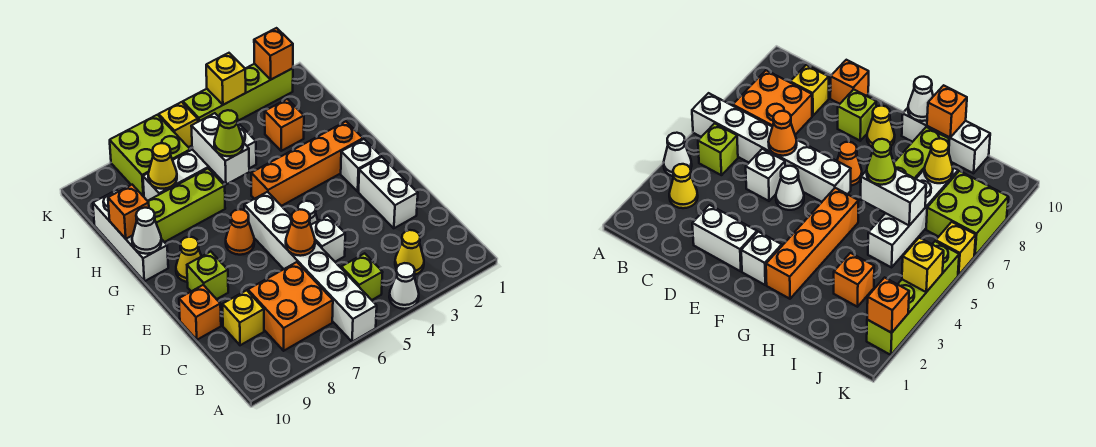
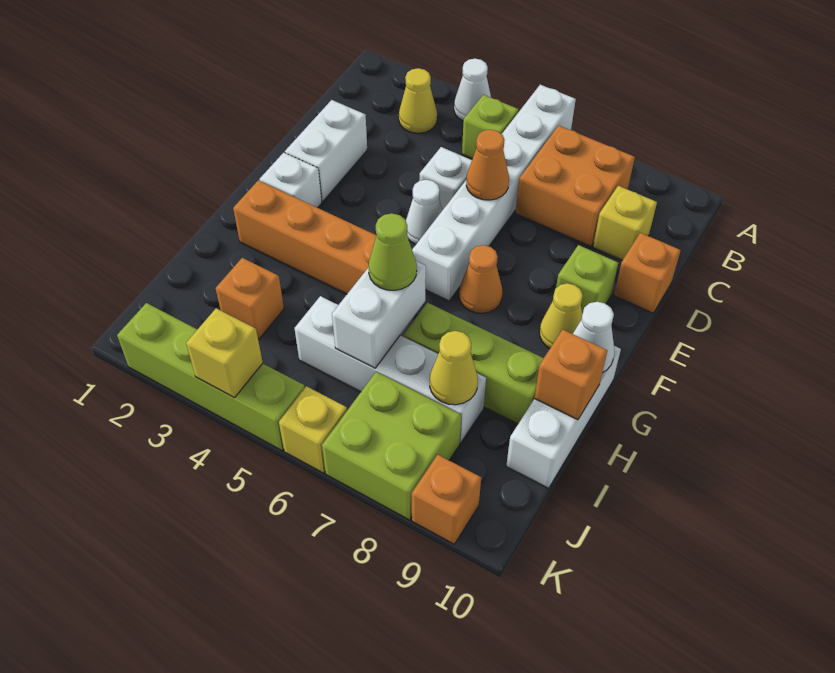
orange 1x1 brick [254,28,293,79] -> orange 1x1 brick moved to [412,455,481,544]

